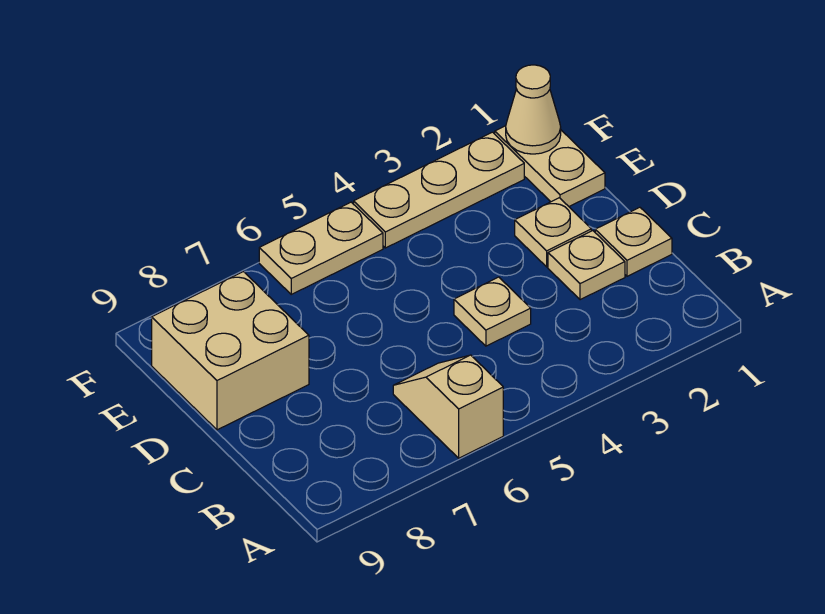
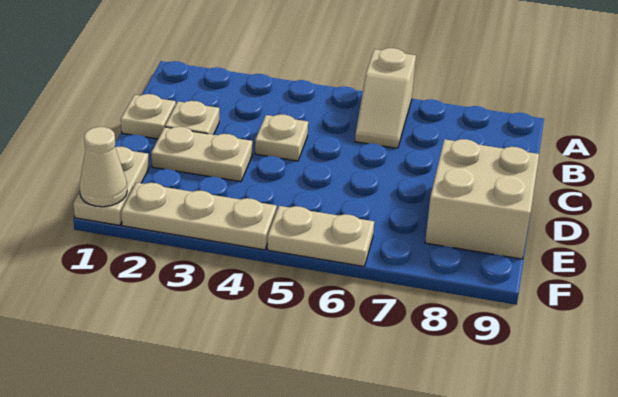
tan 1x1 plate [515,198,591,267] -> tan 1x2 plate [151,127,252,182]

